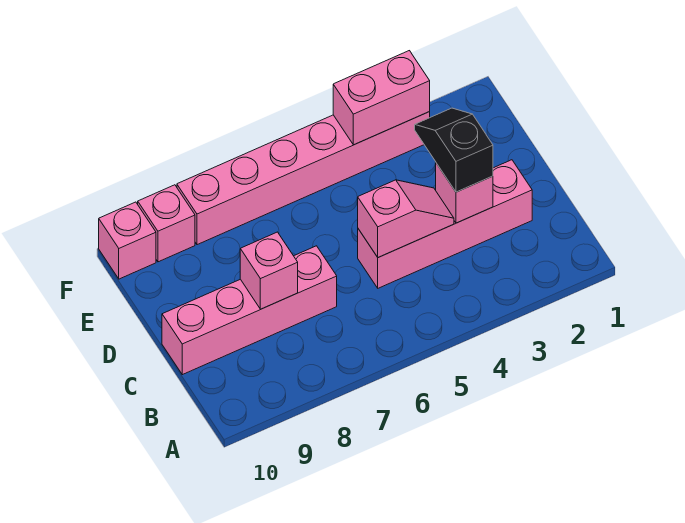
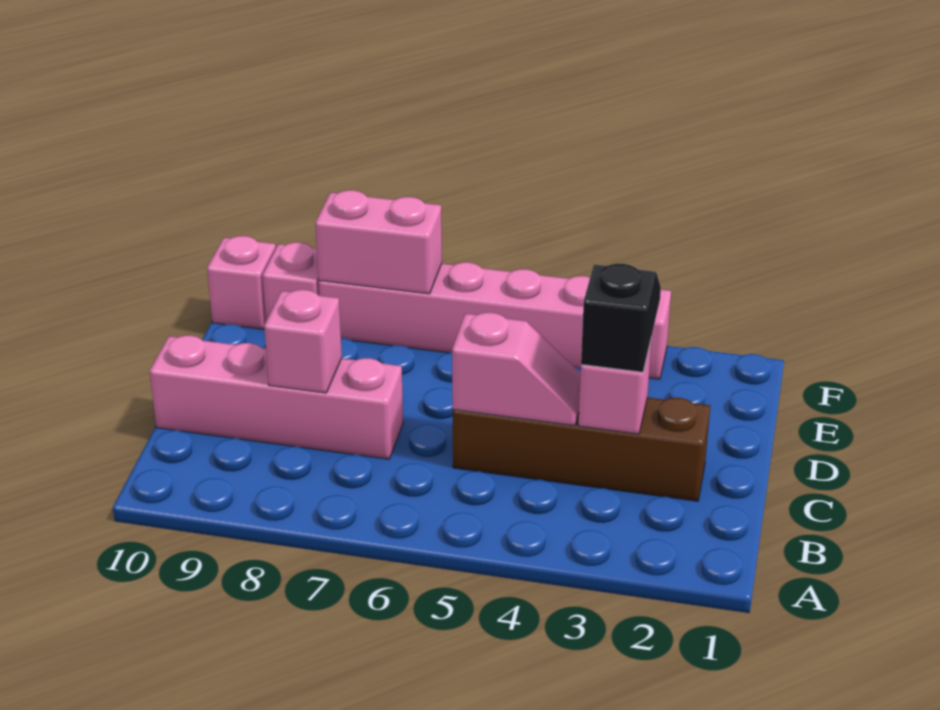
pink 1x4 brick [358,160,532,288] -> brown 1x4 brick [453,397,710,501]
pink 1x2 brick [333,51,430,145] -> pink 1x2 brick moved to [315,190,442,294]

